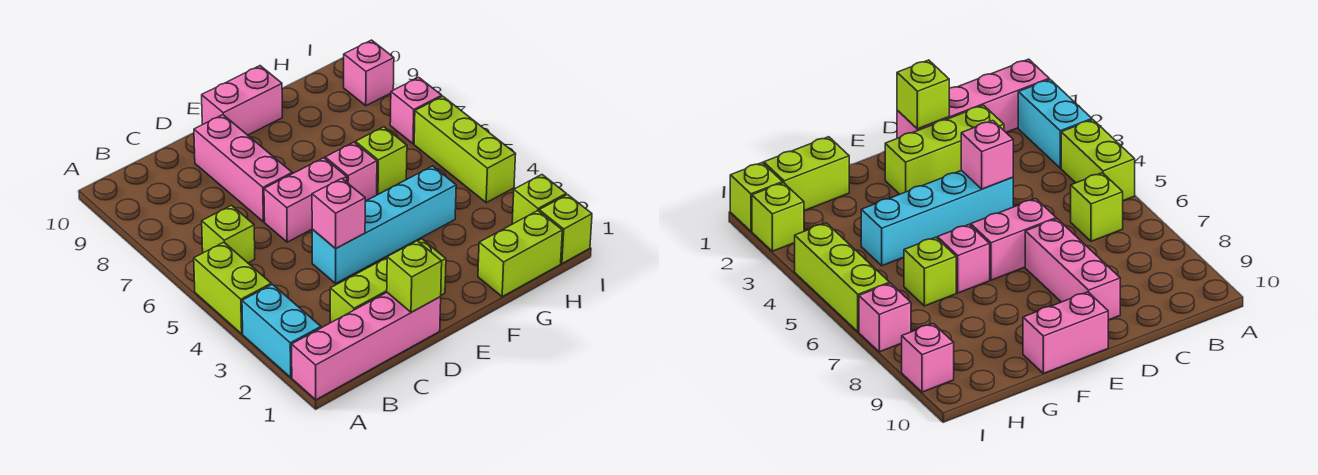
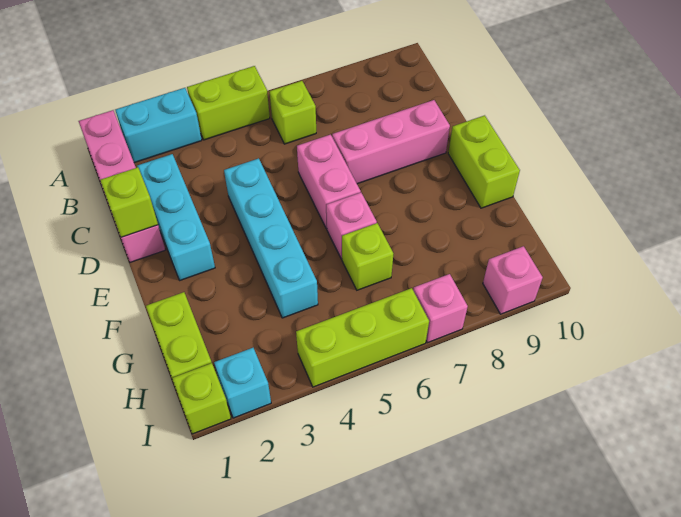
lime 1x3 brick [330,239,446,323] -> cyan 1x3 brick [137,154,215,280]
pink 1x1 brick [312,178,365,249] -> none
pink 1x2 brick [202,66,282,135] -> lime 1x2 brick [448,115,520,208]
lime 1x1 brick [512,175,566,224] -> cyan 1x1 brick [214,348,271,418]

